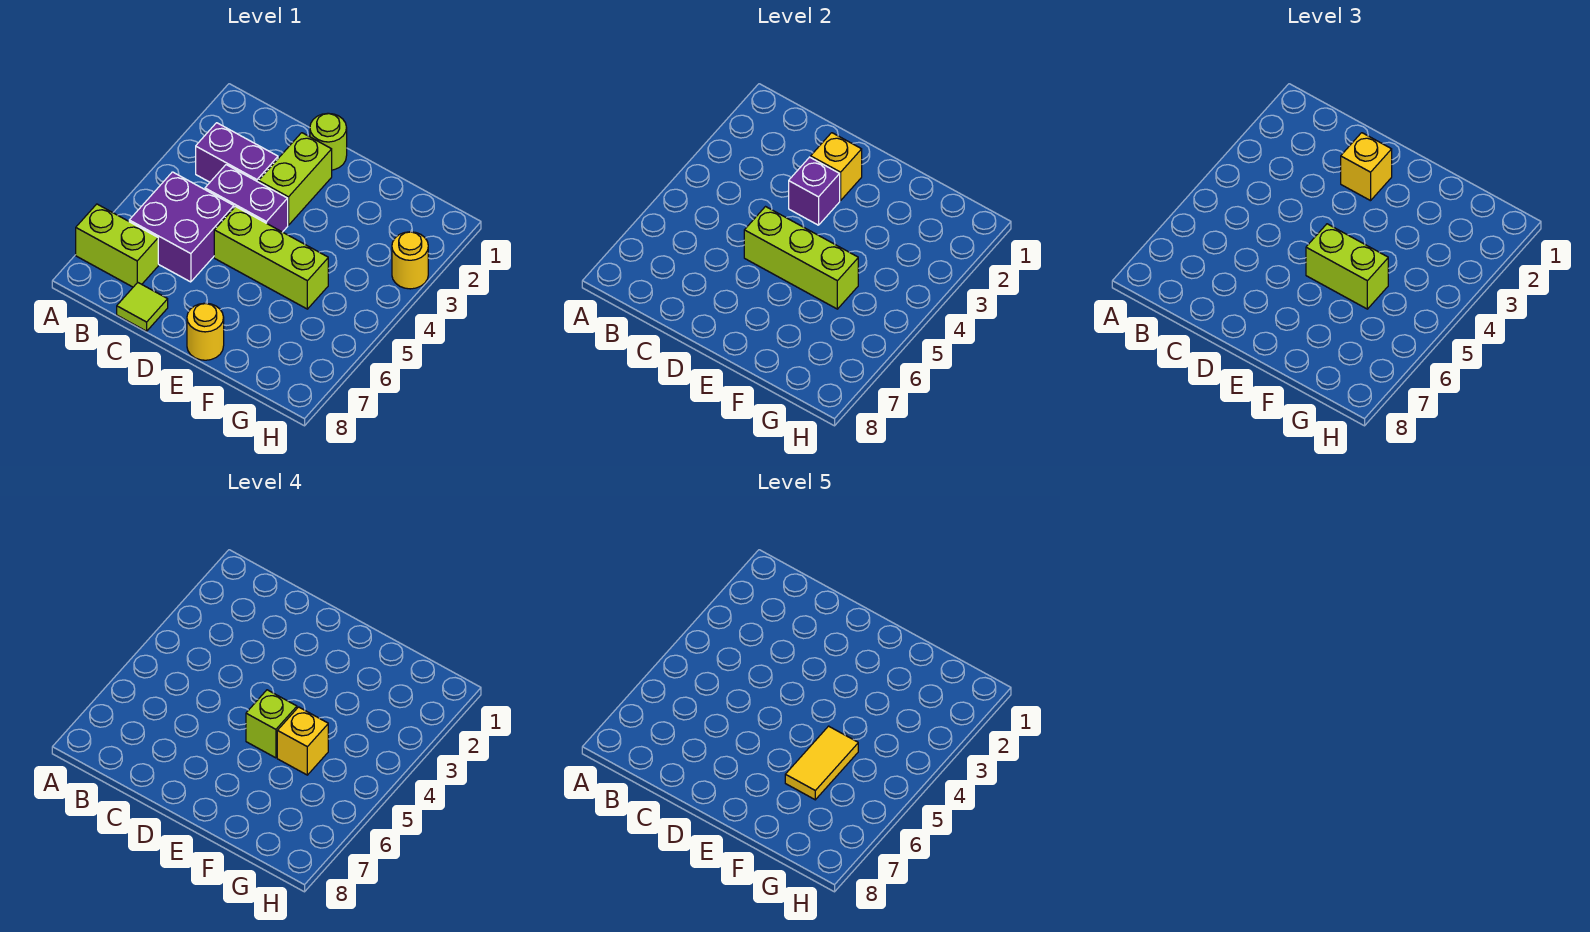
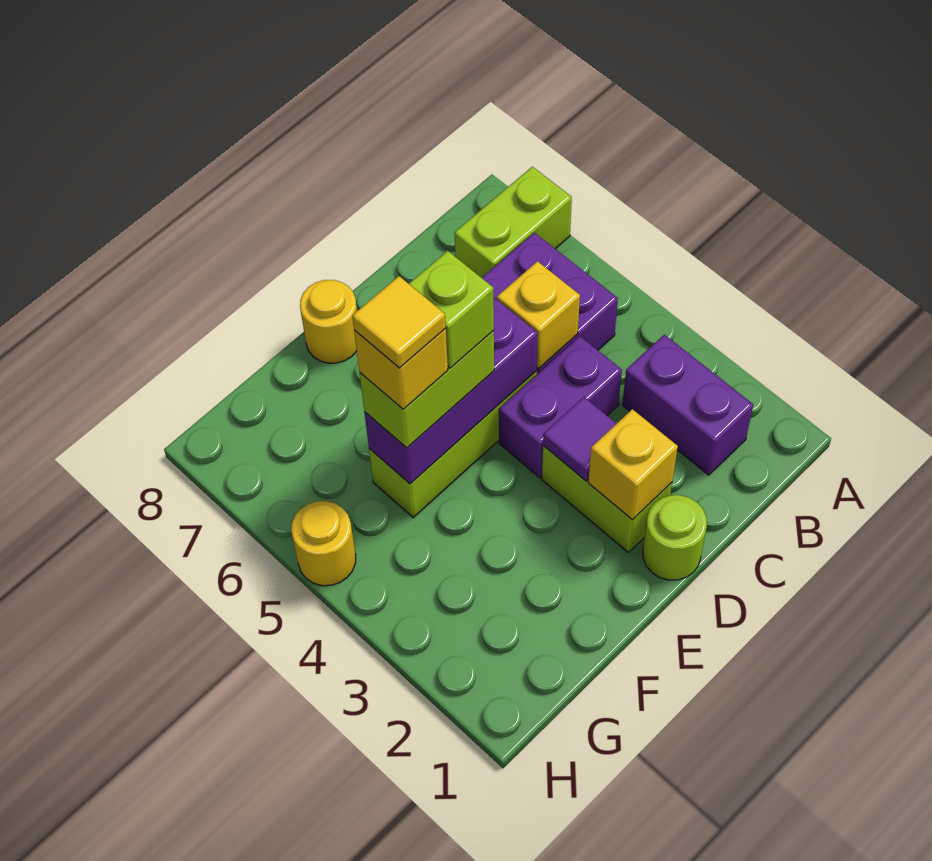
purple 1x2 brick [196,123,278,182] -> purple 1x2 brick turned to [622,335,753,475]
lime 1x1 tile [117,282,168,331] -> none
yellow 1x1 brick [1341,133,1392,201] -> yellow 1x1 brick moved to [497,261,580,369]
purple 1x1 brick [789,157,840,225] -> purple 1x1 tile [543,397,617,481]
lime 1x3 brick [744,207,858,309] -> purple 1x3 brick [364,298,538,484]
yellow 1x2 tile [785,726,858,800] -> yellow 1x1 tile [352,276,446,368]
yellow 1x1 round brick [392,232,428,289] -> yellow 1x1 round brick moved to [291,501,356,586]

